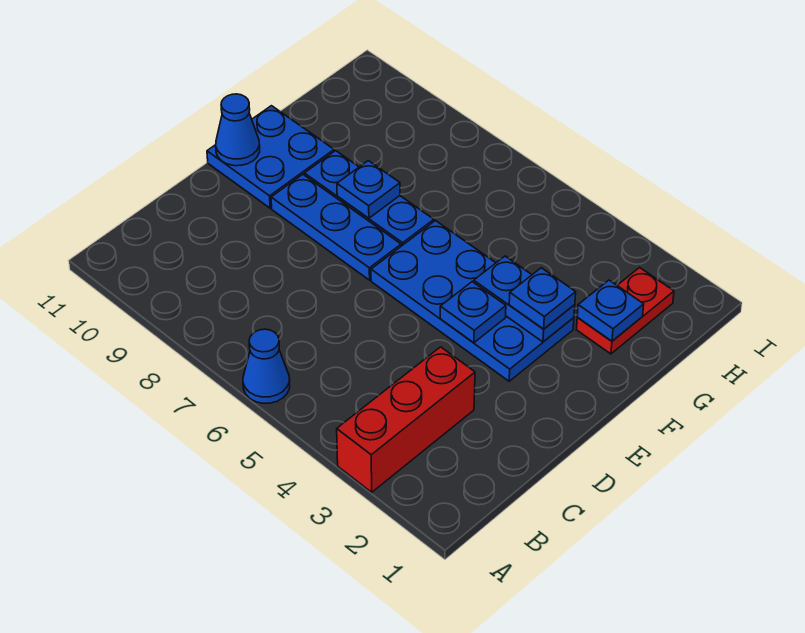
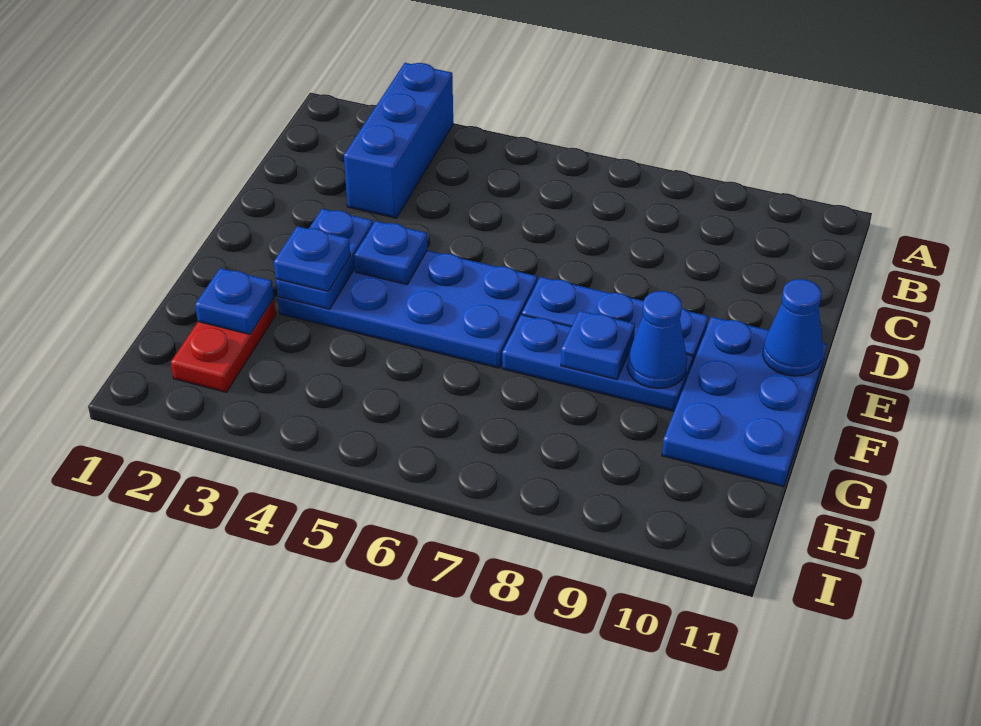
red 1x3 brick [337,347,475,492] -> blue 1x3 brick [344,63,453,218]
blue 1x1 cone [243,329,290,403] -> blue 1x1 cone moved to [627,291,687,389]
blue 2x2 plate [207,106,334,208] -> blue 2x3 plate [662,317,827,487]
blue 1x2 plate [474,256,575,342] -> blue 1x2 plate turned to [276,209,373,309]

